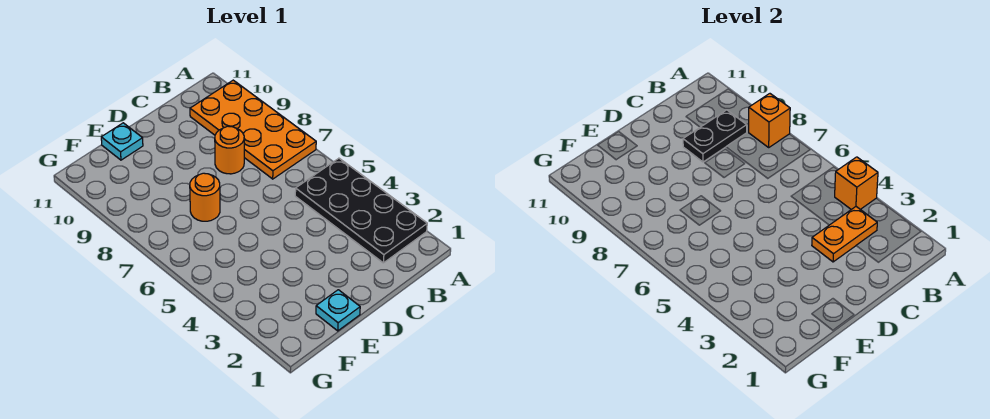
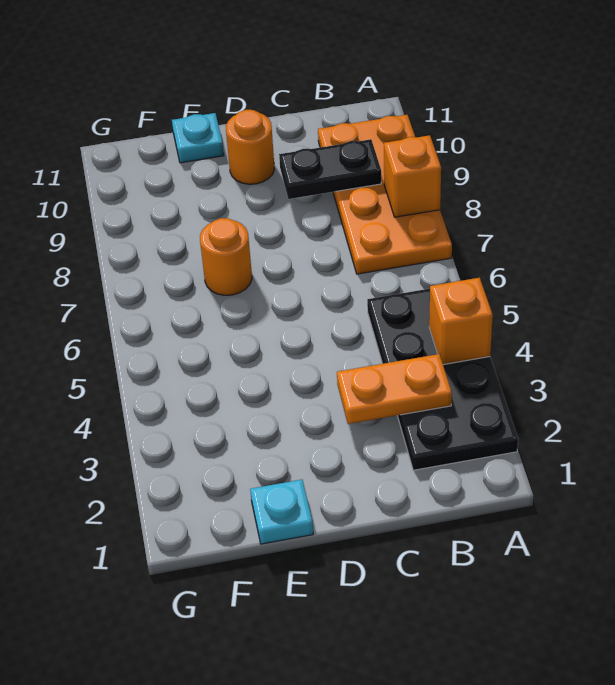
orange 1x1 round brick [215,126,244,174] -> orange 1x1 round brick moved to [226,110,274,184]

